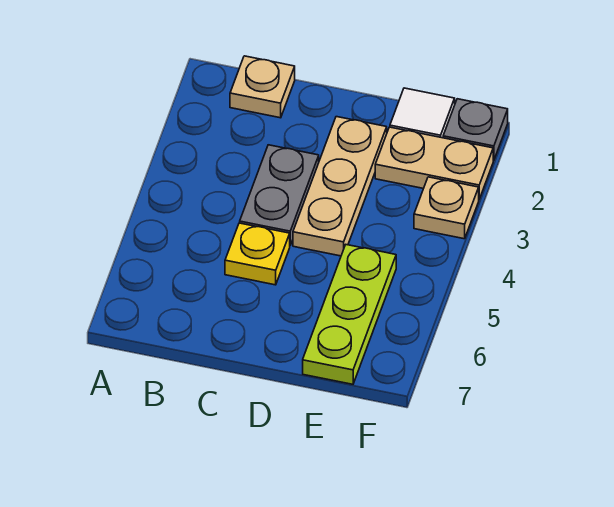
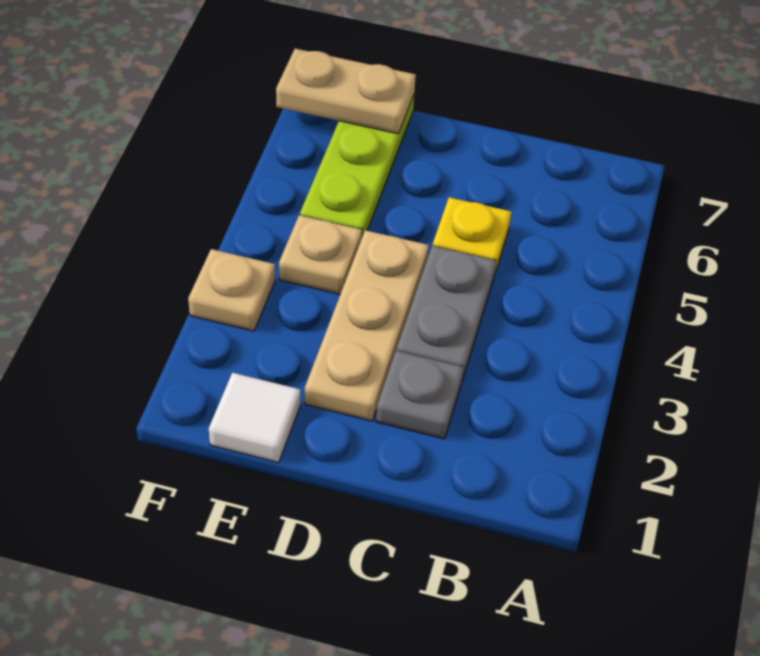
tan 1x1 plate [230,56,295,118] -> tan 1x1 plate moved to [279,215,362,294]
tan 1x2 plate [375,127,493,199] -> tan 1x2 plate moved to [276,49,416,134]
grey 1x1 plate [443,99,508,161] -> grey 1x1 plate moved to [376,351,464,439]

